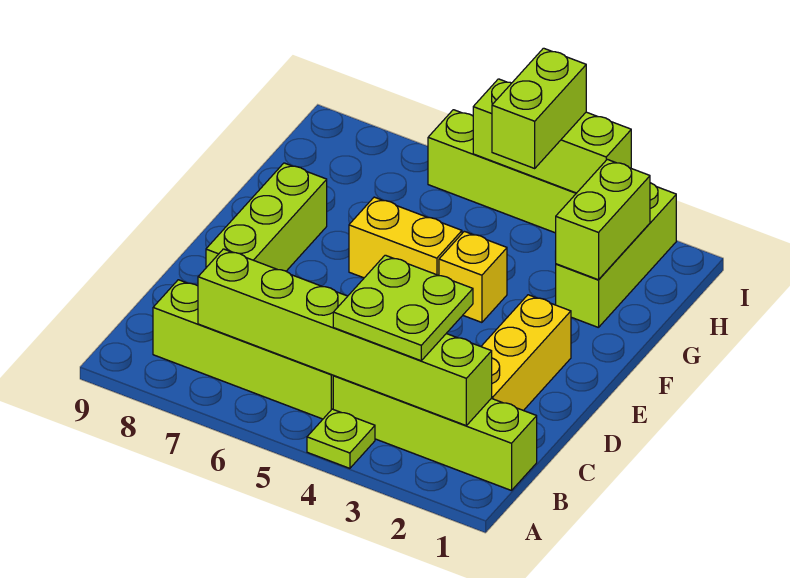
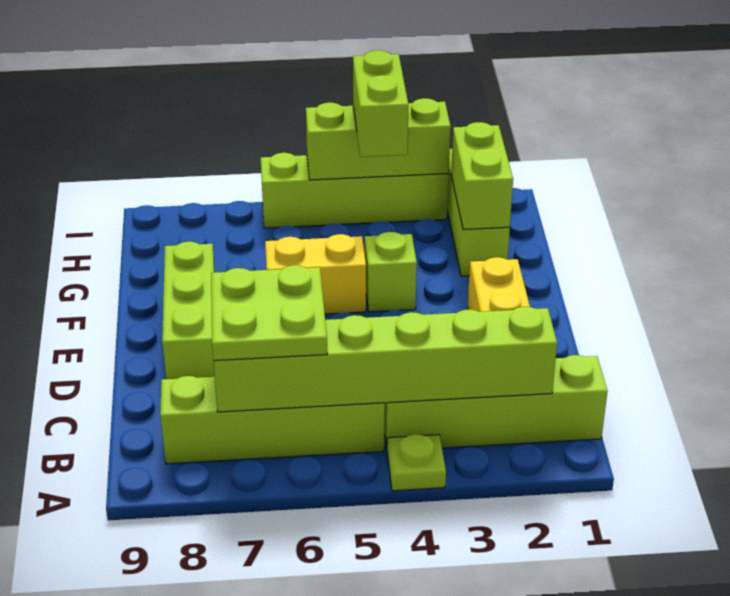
lime 2x2 plate [333,255,473,361] -> lime 2x2 plate moved to [211,265,327,361]
yellow 1x1 brick [439,231,507,322] -> lime 1x1 brick [365,232,417,312]

